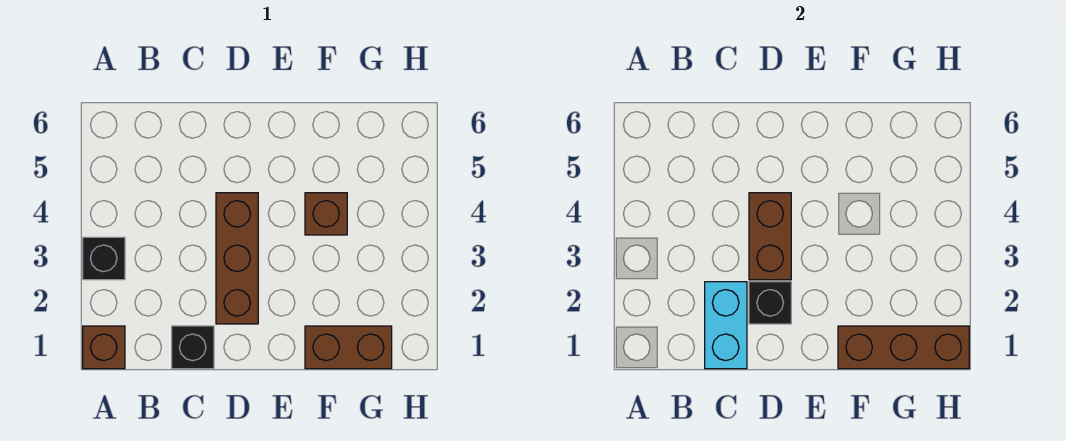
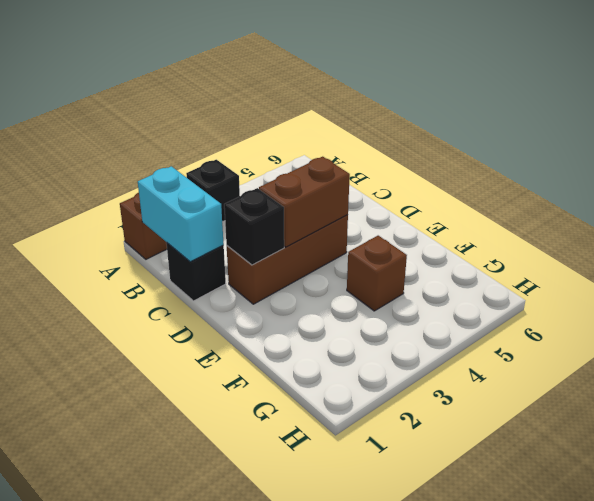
cyan 1x2 brick [705,282,747,369] -> cyan 1x2 brick turned to [138,166,224,262]
brown 1x2 brick [305,326,392,369] -> none
brown 1x3 brick [838,326,969,369] -> none

